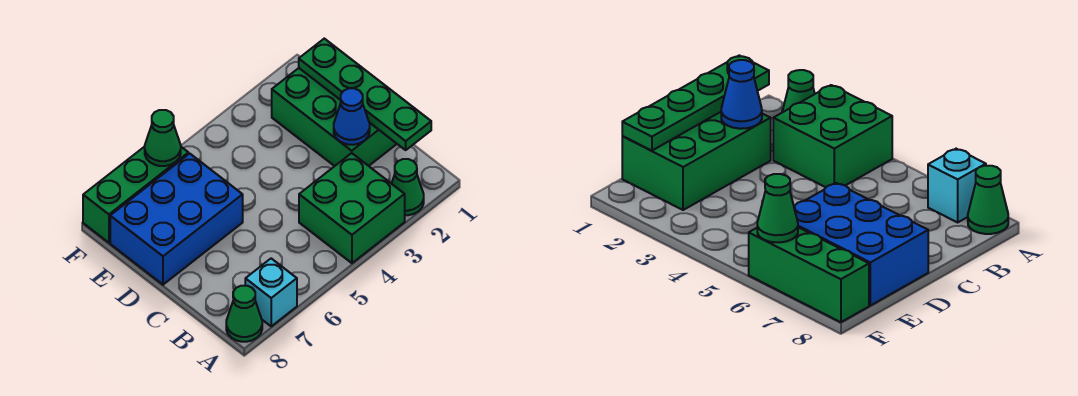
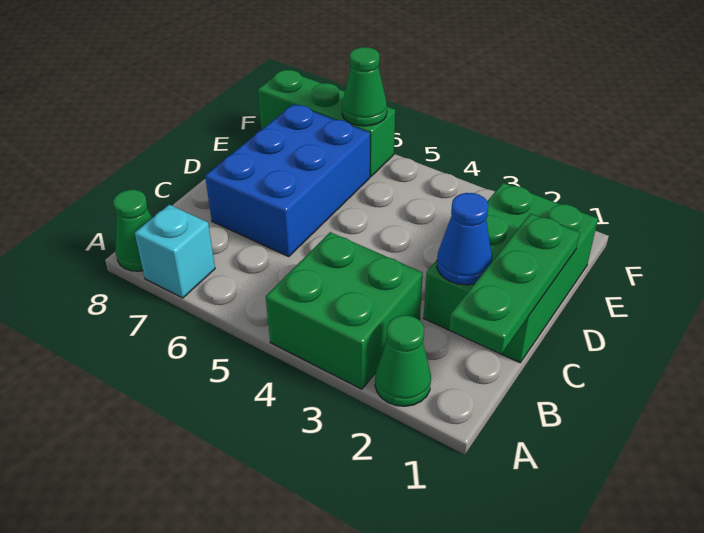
green 1x4 plate [299,39,431,150] -> green 1x3 plate [449,214,580,354]
blue 2x3 brick [110,153,243,285] -> blue 2x3 brick turned to [205,104,370,257]

